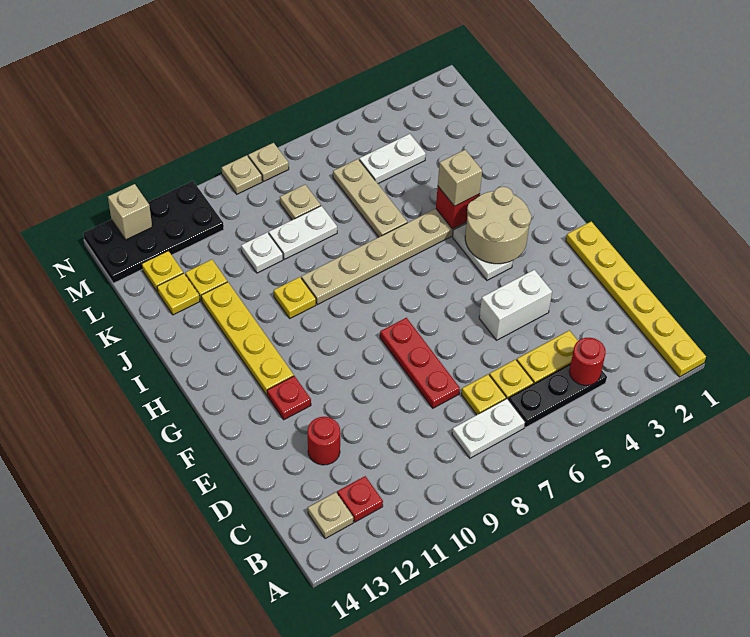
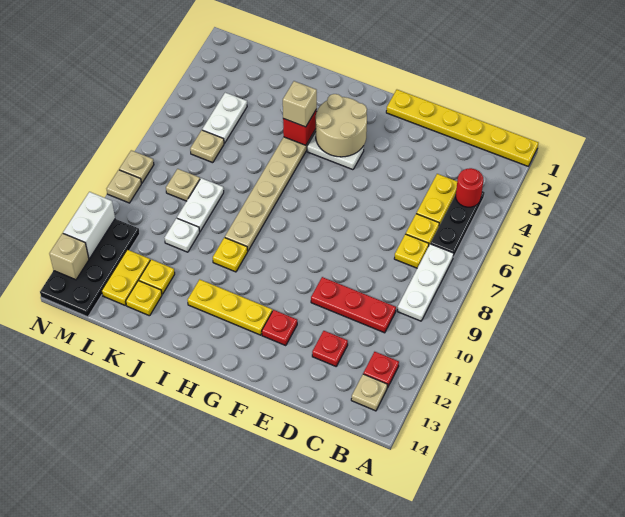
white 1x2 plate [452,399,525,458] -> white 1x3 plate [397,244,454,321]
red 1x3 plate [380,318,460,408] -> red 1x3 plate moved to [311,277,396,333]
red 1x1 round brick [308,417,340,465] -> red 1x1 plate [312,331,348,366]
white 1x2 brick [479,270,552,340] -> white 1x2 brick moved to [63,192,115,258]
yellow 1x4 plate [201,282,294,395] -> yellow 1x3 plate [188,279,272,335]
tan 1x3 plate [333,159,407,237] -> tan 1x1 plate [190,130,224,163]
yellow 1x1 plate [142,251,183,292] -> yellow 1x2 plate [102,250,150,305]

